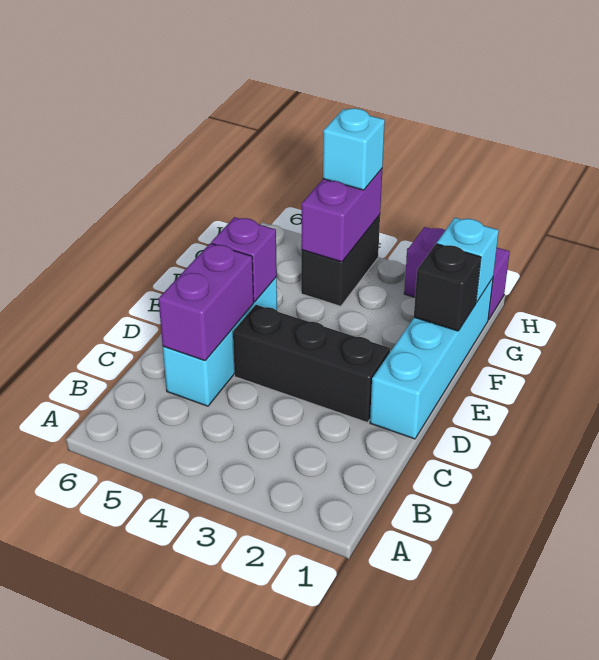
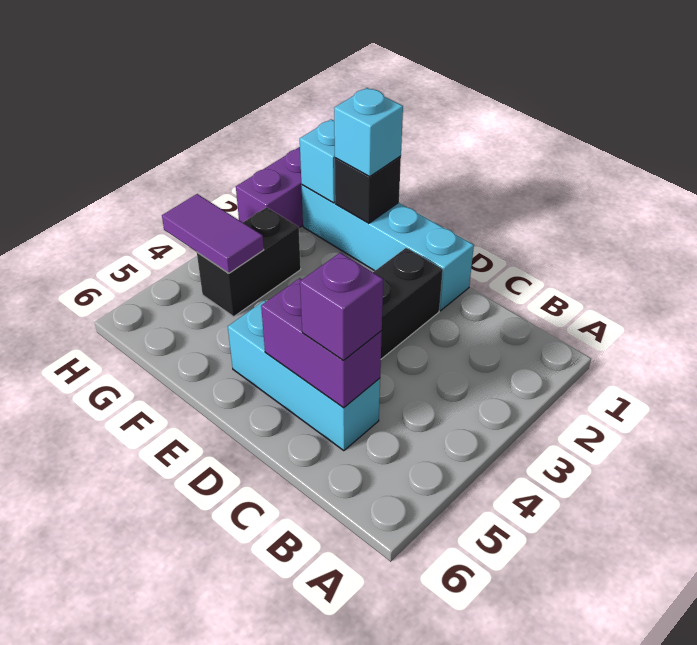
purple 1x1 brick [211,217,277,302] -> purple 1x1 brick moved to [300,253,383,361]
black 1x2 brick [301,215,380,306] -> black 1x2 brick turned to [197,207,301,317]
purple 1x2 brick [301,169,382,262] -> purple 1x2 tile [162,194,264,273]
cyan 1x1 brick [323,108,385,190] -> cyan 1x1 brick moved to [334,88,403,176]

